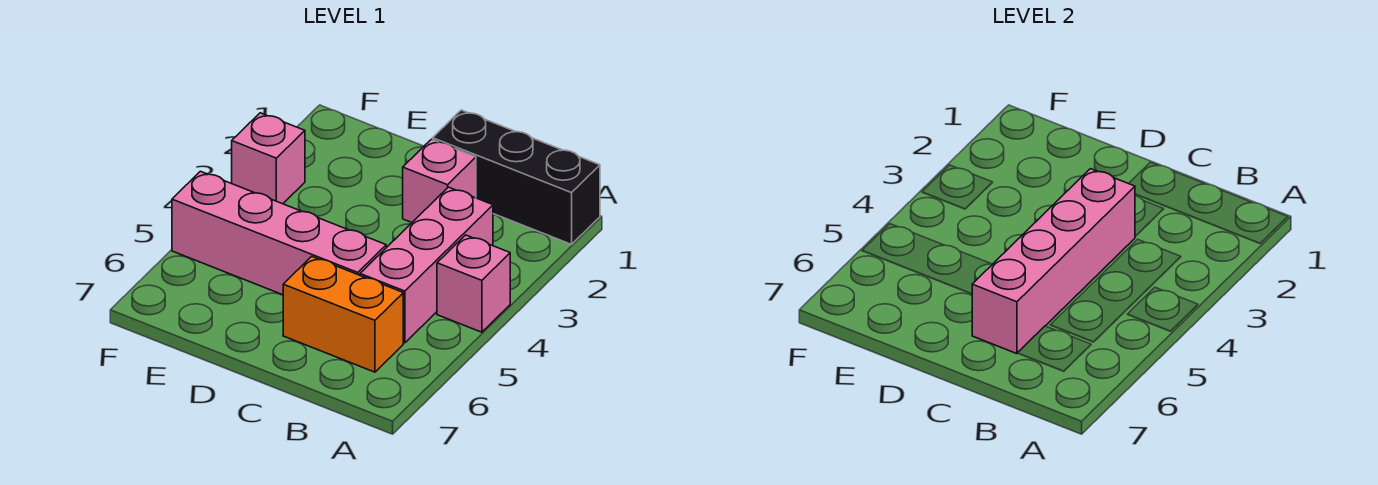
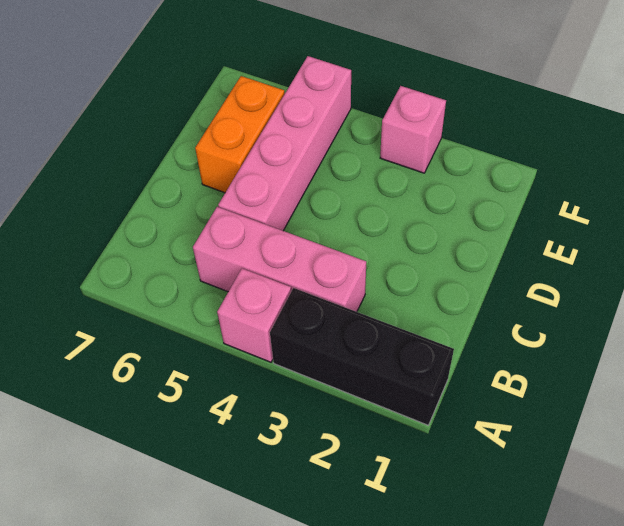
black 1x3 brick [433,110,600,244] -> black 1x3 brick turned to [270,288,454,425]
orange 1x2 brick [283,256,403,372] -> orange 1x2 brick moved to [195,76,285,193]
pink 1x1 brick [403,139,476,222] -> none
pink 1x4 brick [972,169,1135,354] -> none

